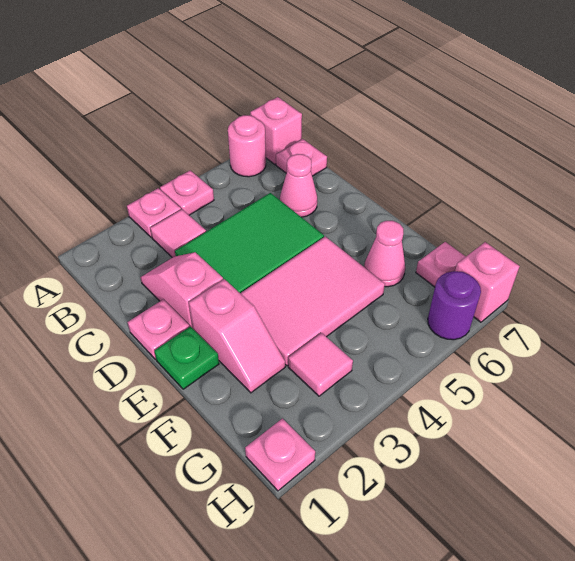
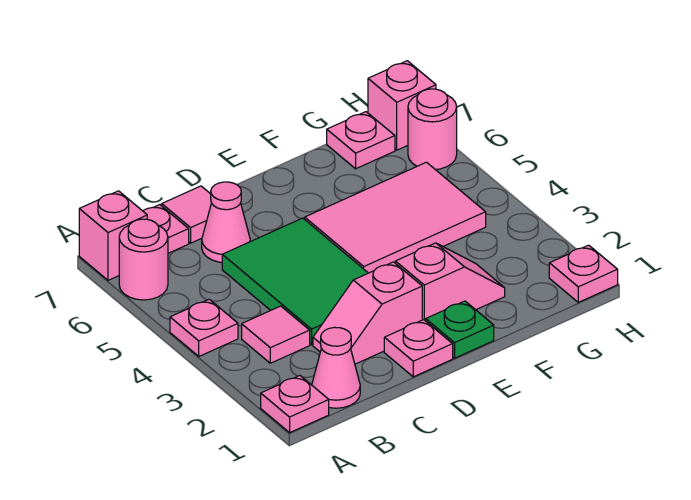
pink 1x1 plate [127,188,181,237] -> pink 1x1 plate moved to [261,376,329,433]
pink 2x3 tile [240,237,385,366] -> pink 2x3 tile turned to [305,162,486,273]
pink 1x1 cone [364,221,405,287] -> pink 1x1 cone moved to [312,327,360,408]
pink 1x1 tile [288,333,353,396] -> pink 1x1 tile moved to [162,186,211,243]
purple 1x1 round brick [428,271,481,340] -> pink 1x1 round brick [408,89,457,169]

